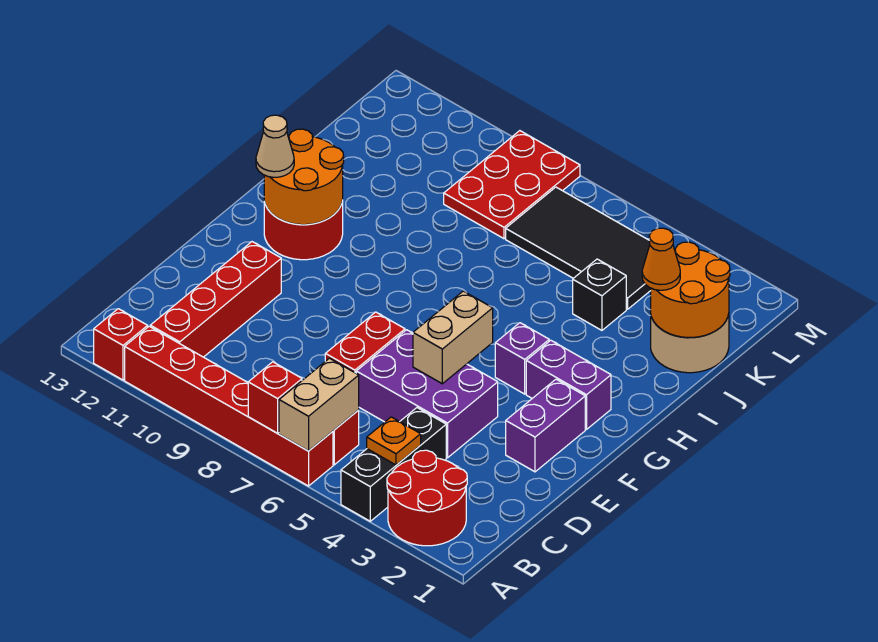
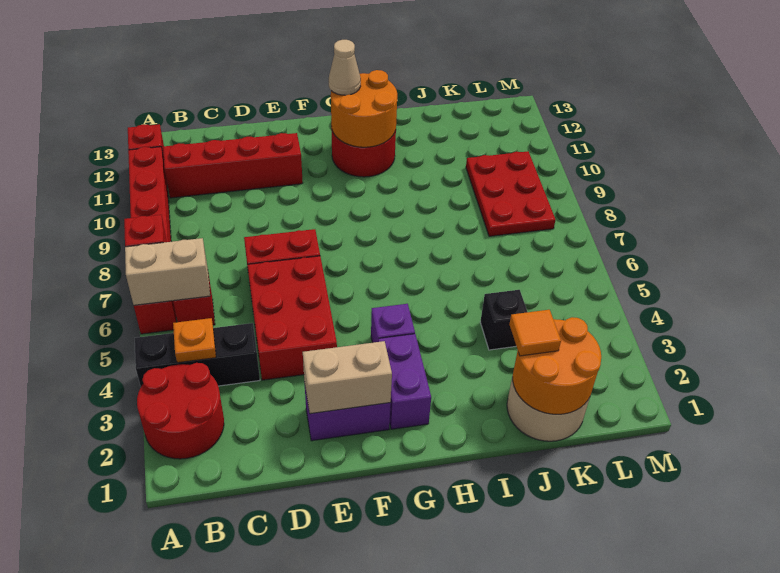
purple 2x3 brick [356,330,498,458] -> red 2x3 brick [248,256,337,380]
tan 1x2 brick [413,291,493,384] -> tan 1x2 brick moved to [303,341,392,414]
orange 1x1 cone [642,228,680,290] -> orange 1x1 tile [509,310,561,356]
black 2x4 tile [506,187,651,309] -> none
red 2x3 plate [444,131,580,239] -> red 2x3 plate turned to [466,151,555,236]

